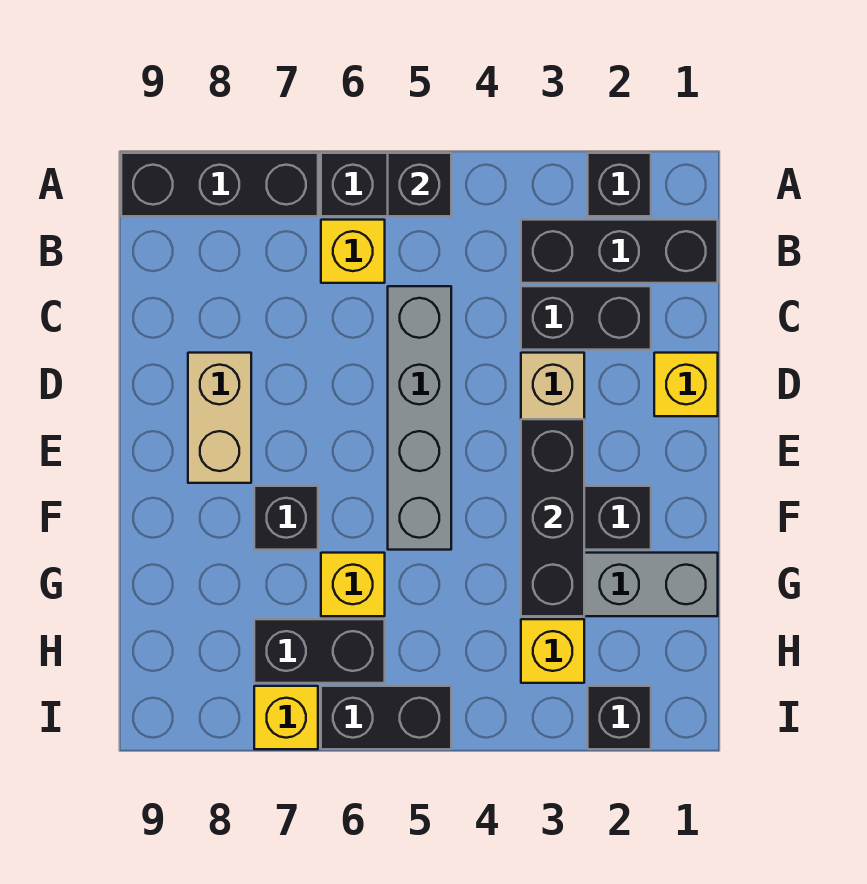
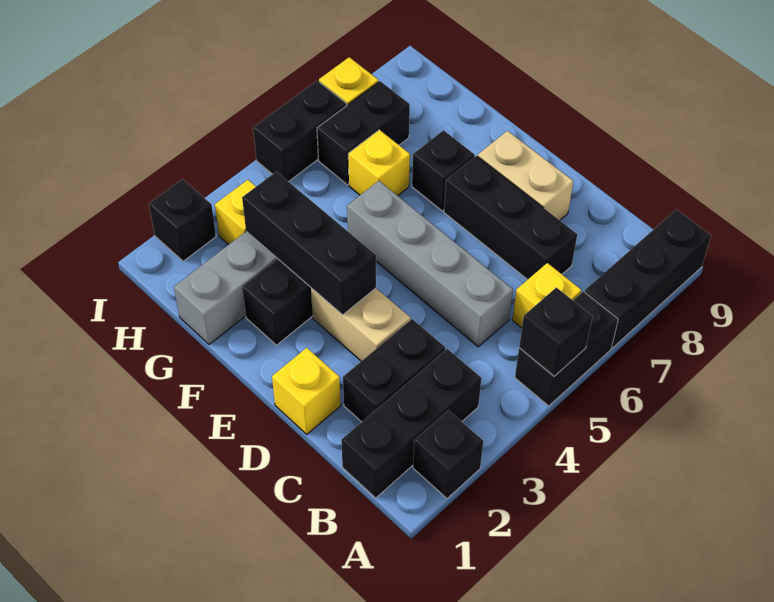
none -> black 1x3 brick [444,156,577,280]

